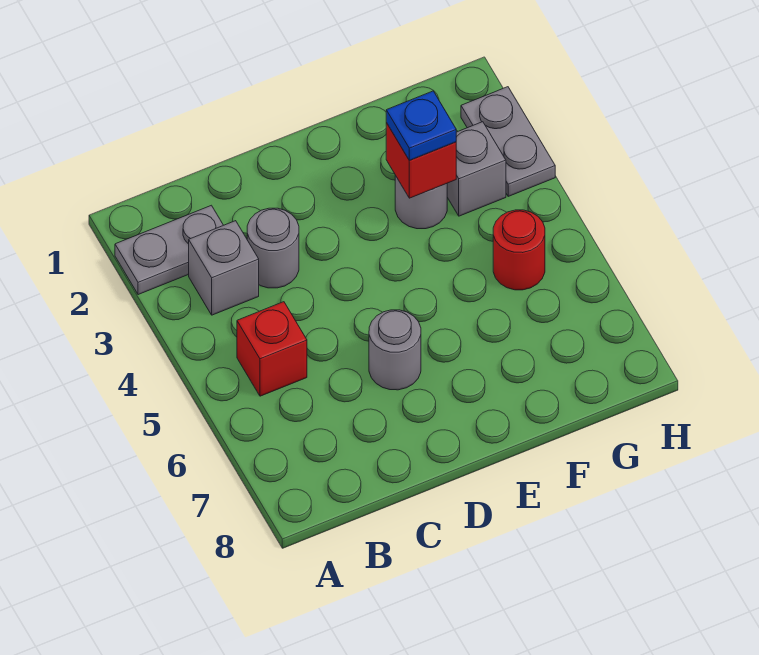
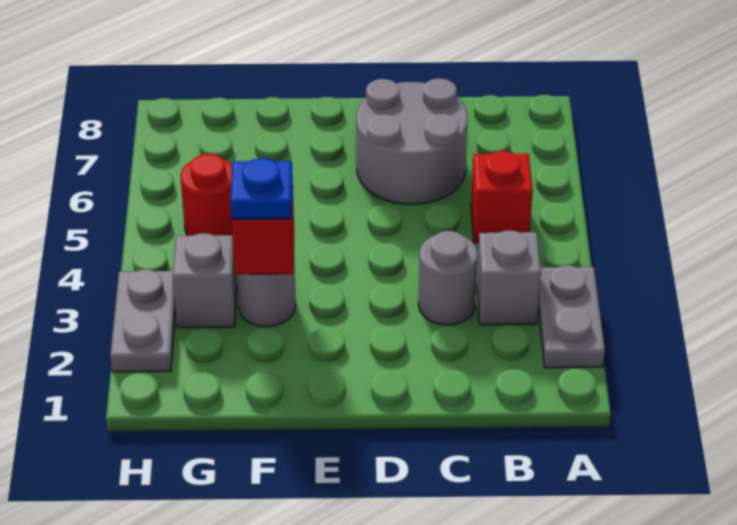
grey 1x2 plate [115,205,223,295] -> grey 1x2 plate turned to [538,265,605,368]
grey 1x1 round brick [369,310,421,390] -> grey 2x2 round brick [356,79,468,204]

